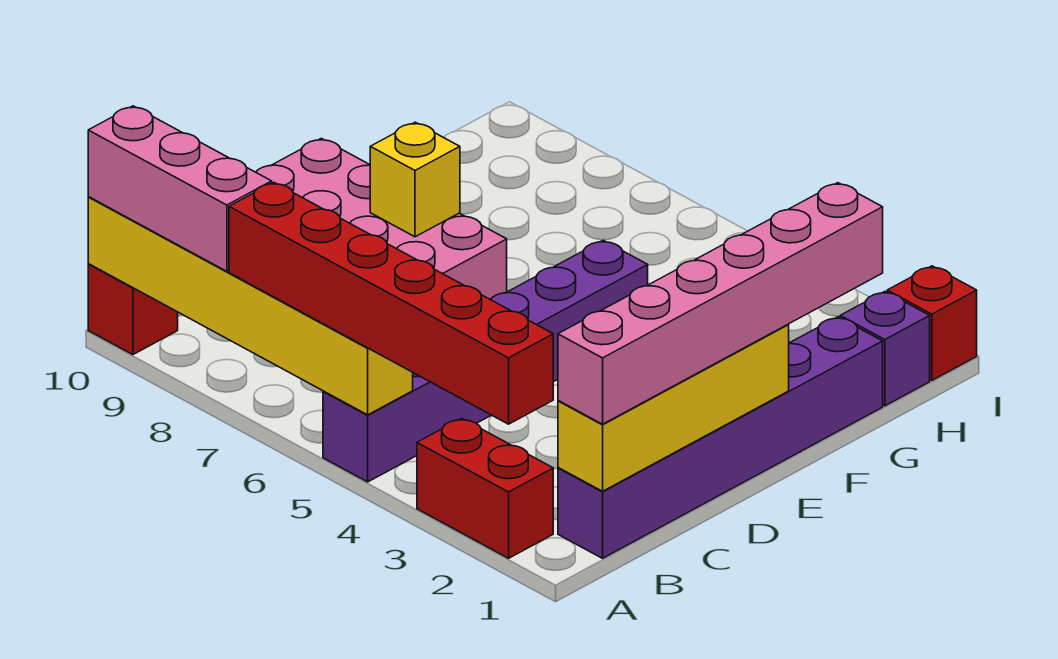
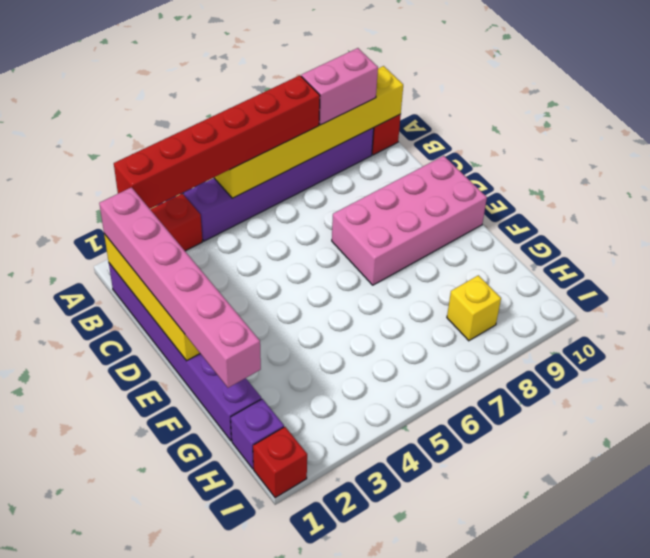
purple 1x6 brick [323,240,648,482] -> purple 1x6 brick turned to [184,128,374,241]
pink 1x3 brick [88,106,272,271] -> pink 1x2 brick [301,48,378,125]
yellow 1x1 brick [370,122,460,237] -> yellow 1x1 brick moved to [447,275,501,341]

